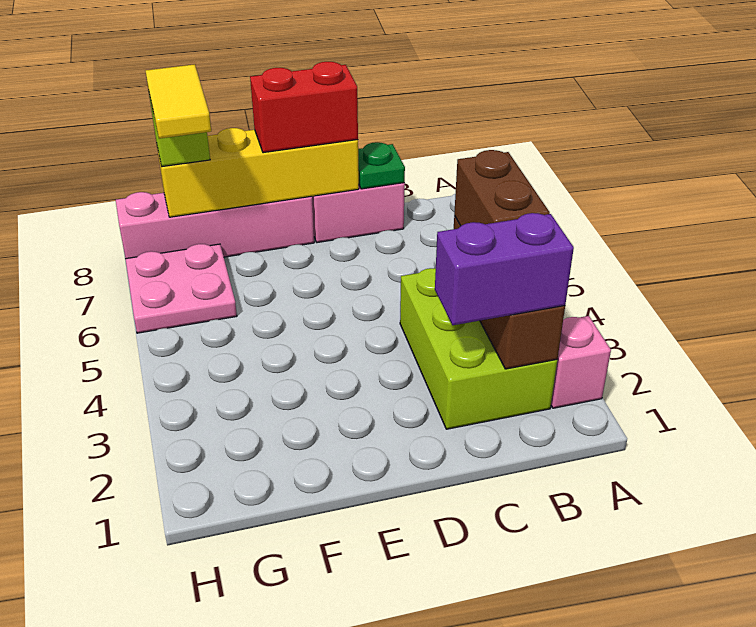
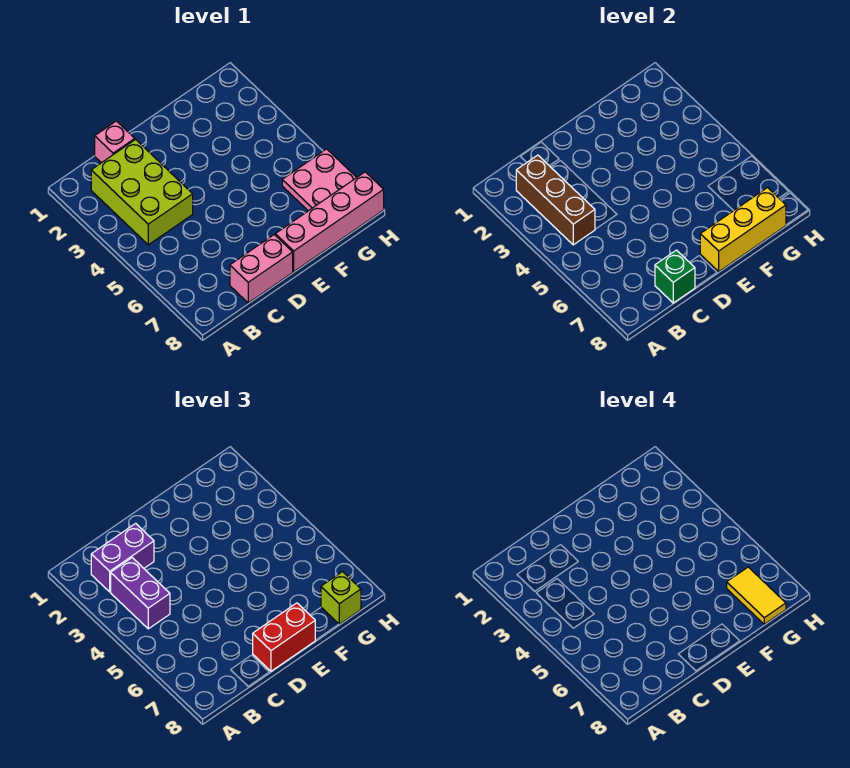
pink 1x1 brick [551,316,611,408] -> pink 1x1 brick moved to [95,121,135,163]
brown 1x2 brick [454,150,550,226] -> purple 1x2 brick [111,558,170,629]
green 1x1 plate [358,142,405,189] -> green 1x1 brick [655,250,695,303]
yellow 1x4 brick [157,128,359,217] -> yellow 1x3 brick [700,188,786,272]

